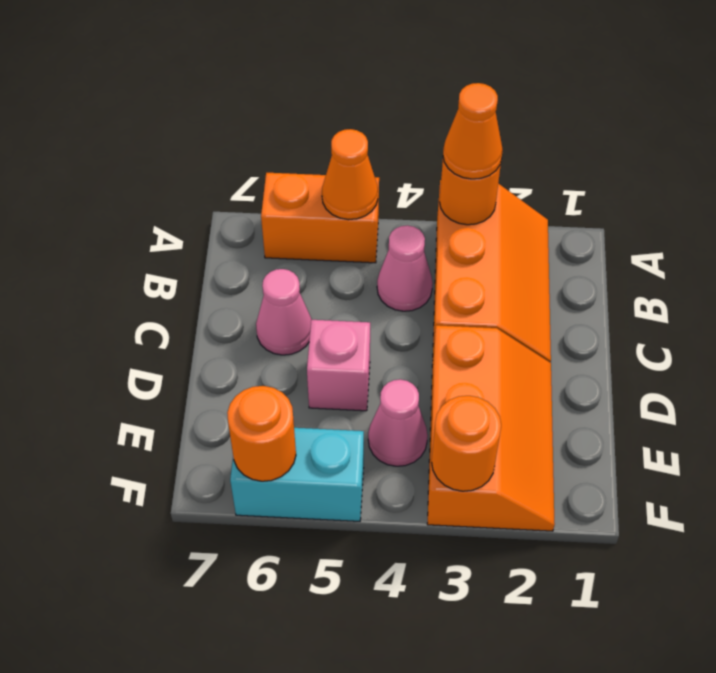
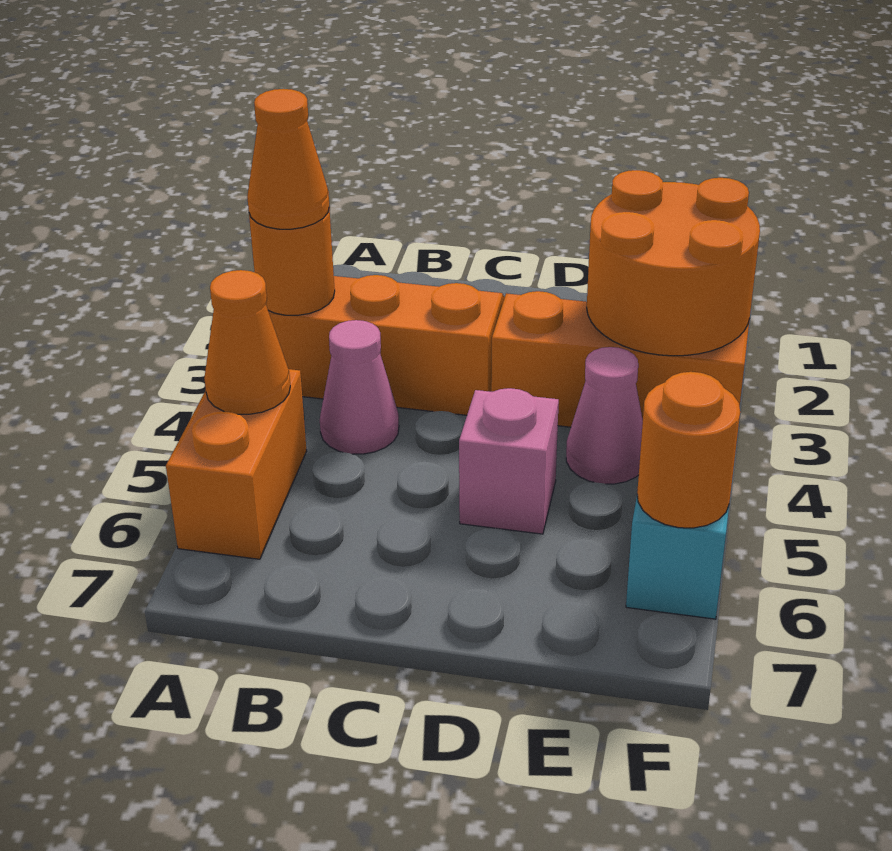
pink 1x1 cone [256,269,312,355] -> none
orange 1x1 round brick [432,396,501,491] -> orange 2x2 round brick [587,170,760,356]

